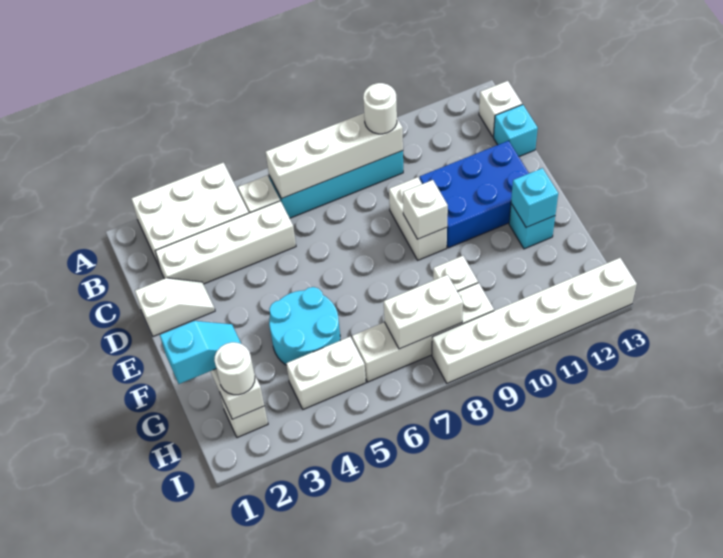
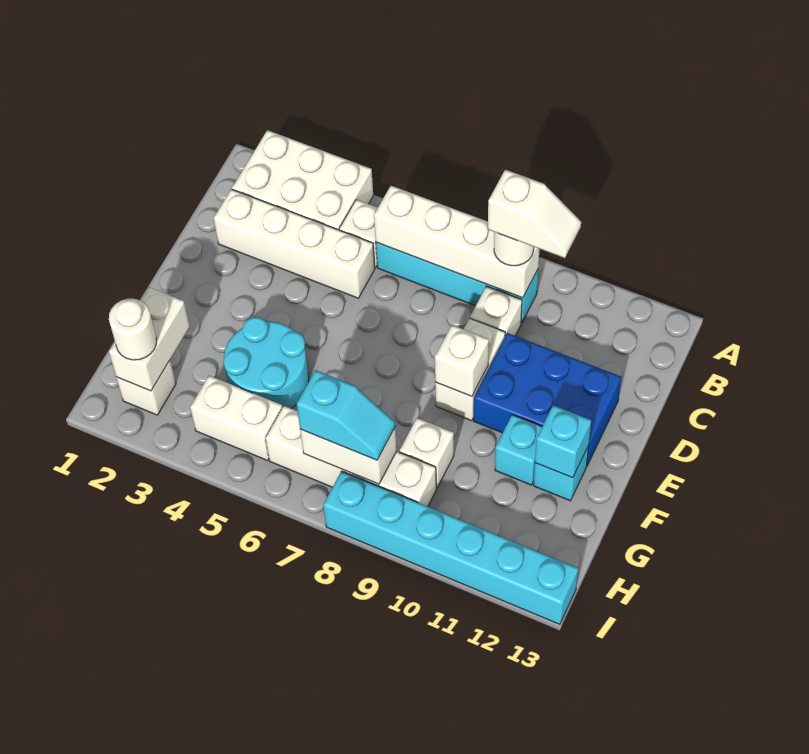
white 1x1 brick [479,81,522,137] -> white 1x1 brick moved to [470,286,522,336]
cyan 1x1 brick [494,104,538,156] -> cyan 1x1 brick moved to [495,415,542,485]
white 1x2 slope [135,278,215,336] -> white 1x2 slope moved to [488,170,581,258]
cyan 1x2 slope [160,321,241,384] -> cyan 1x2 slope moved to [297,370,395,460]
white 1x6 brick [432,258,637,383] -> cyan 1x6 brick [323,471,578,624]

